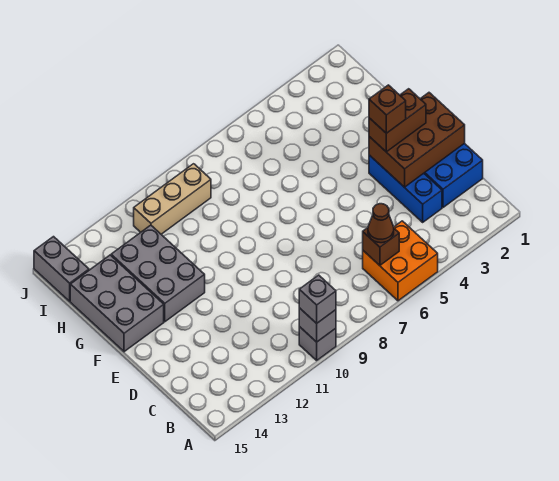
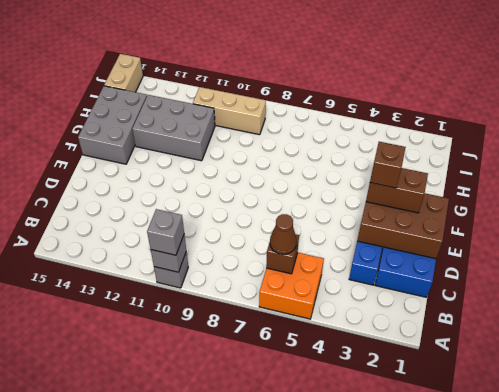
grey 2x3 brick [111,225,205,322] -> grey 2x3 brick turned to [132,95,215,161]
grey 1x2 brick [34,237,89,301] -> tan 1x2 brick [104,54,143,92]

